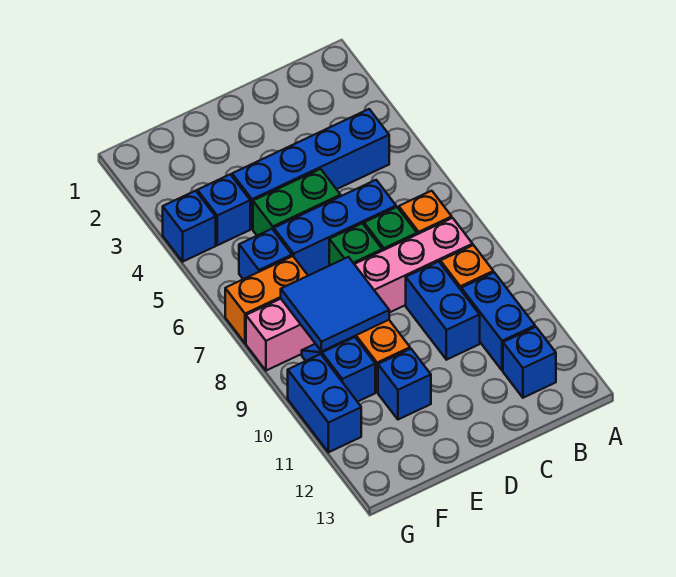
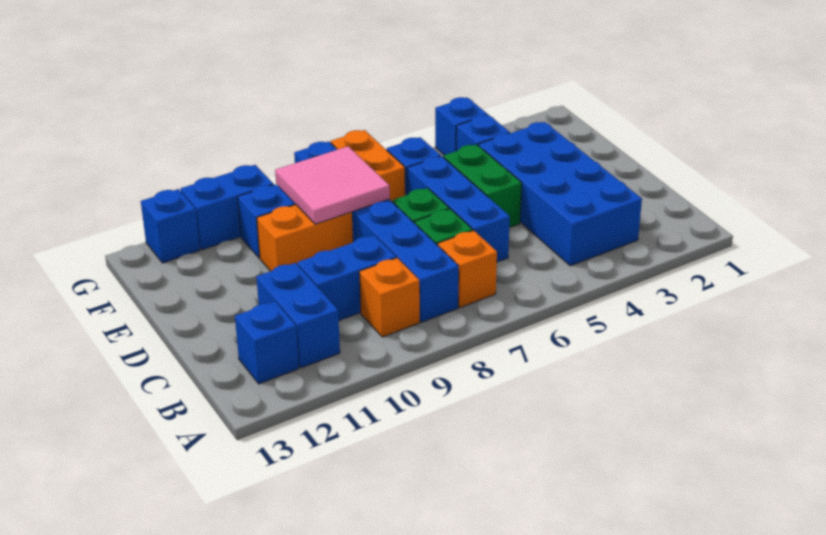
blue 1x4 brick [232,109,389,229] -> blue 2x4 brick [478,122,642,266]
pink 1x6 brick [246,218,473,371] -> blue 1x6 brick [294,141,459,322]
blue 1x2 brick [461,272,535,371] -> blue 1x2 brick turned to [256,263,340,368]
blue 2x2 tile [281,257,389,351] -> pink 2x2 tile [275,146,390,224]
blue 1x1 brick [378,349,431,420] -> blue 1x1 brick moved to [141,189,200,263]

